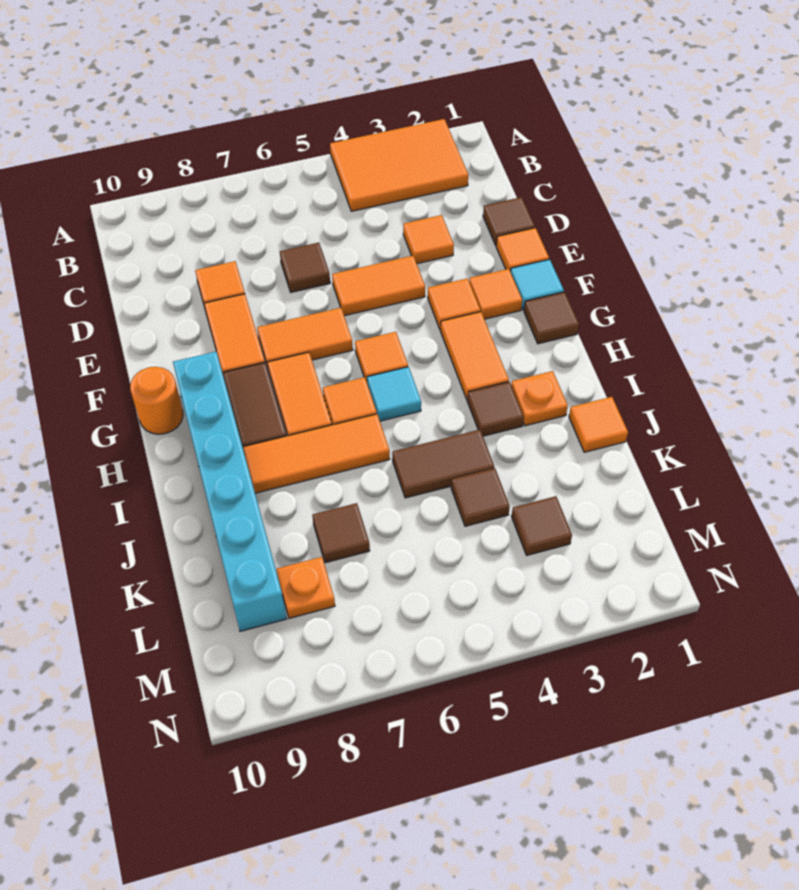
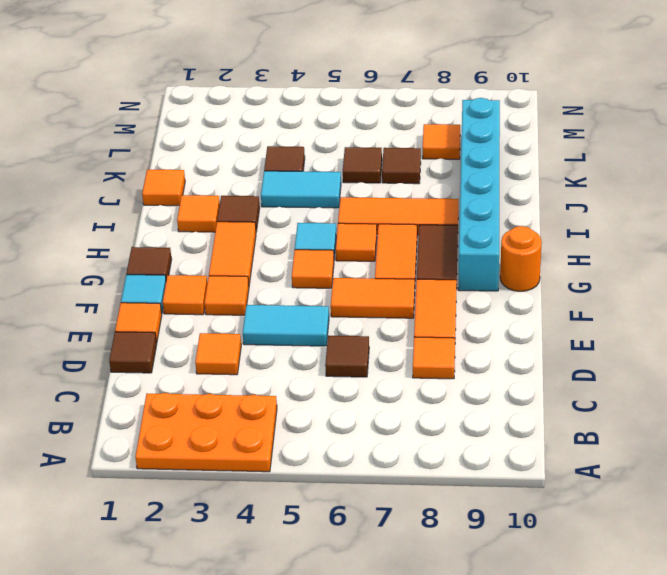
orange 2x3 tile [330,119,468,211] -> orange 2x3 plate [135,393,277,472]
orange 1x2 tile [332,256,425,316] -> cyan 1x2 tile [243,305,329,346]
orange 1x1 plate [511,371,568,426] -> orange 1x1 tile [177,195,220,232]
brown 1x2 tile [392,430,494,498] -> cyan 1x2 tile [261,171,341,208]
brown 1x1 tile [511,496,572,555] -> brown 1x1 tile moved to [343,147,382,183]
orange 1x1 plate [276,557,335,618] -> orange 1x1 tile [423,124,460,159]

